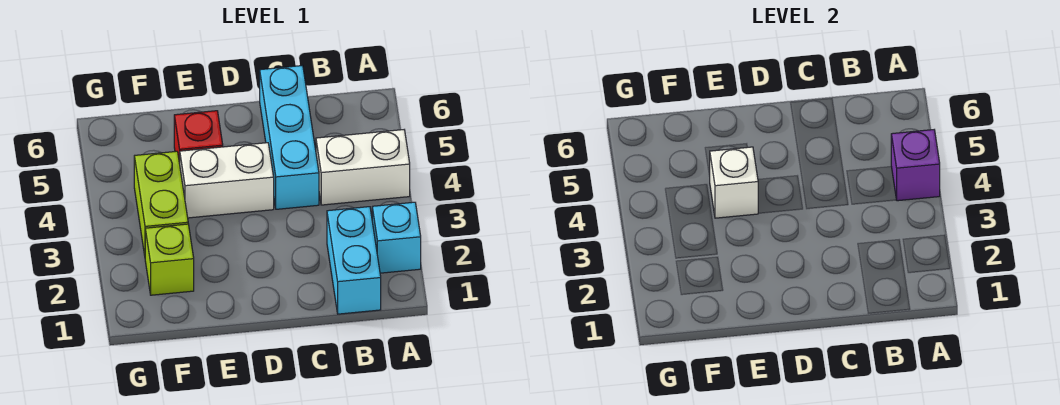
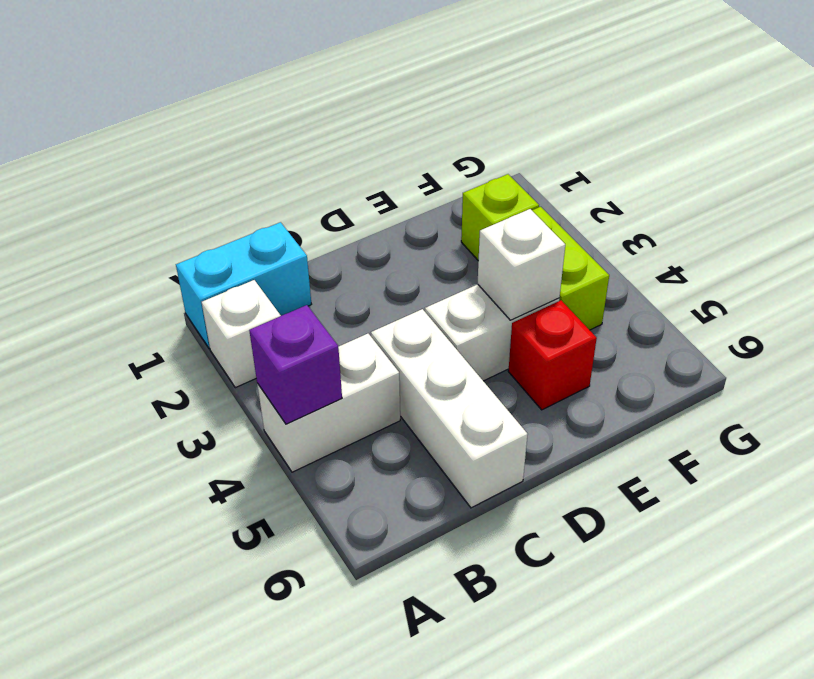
cyan 1x1 brick [372,202,421,273] -> white 1x1 brick [202,280,281,388]
cyan 1x2 brick [327,207,381,314] -> cyan 1x2 brick turned to [176,222,311,349]
cyan 1x3 brick [260,66,319,209] -> white 1x3 brick [371,309,528,508]

